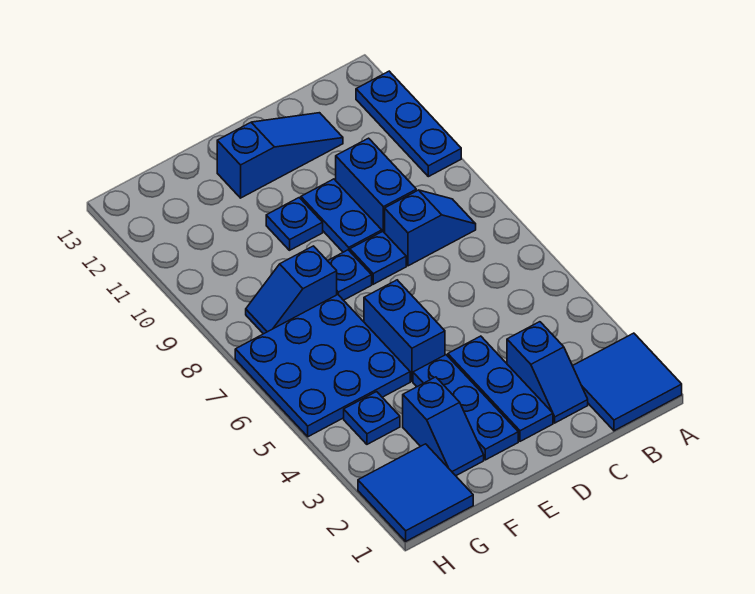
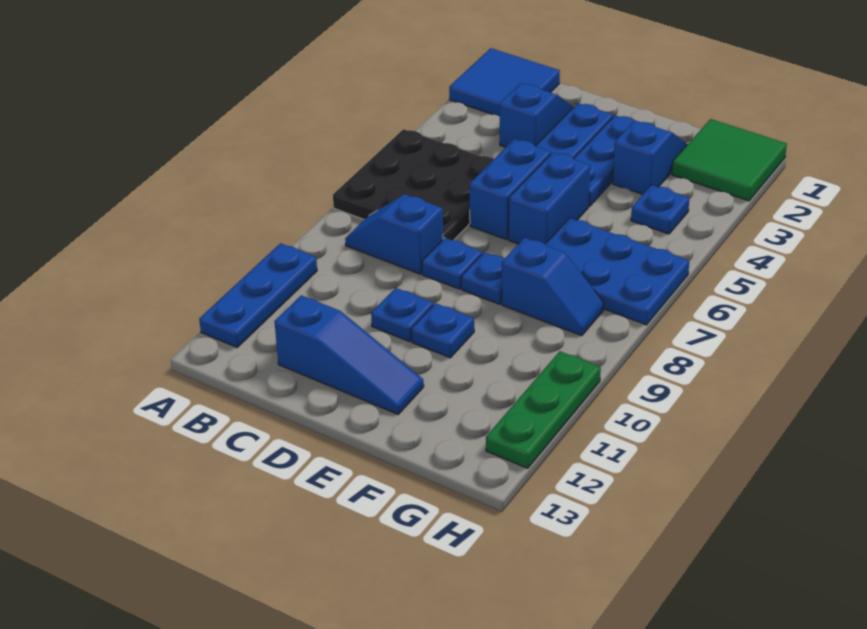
none -> black 3x3 plate [333,129,494,240]
blue 1x2 brick [336,138,416,233] -> blue 1x2 brick moved to [469,139,551,240]
blue 1x3 slope [217,113,343,198] -> blue 1x3 slope turned to [274,295,424,414]
blue 1x2 plate [301,179,382,252] -> blue 1x1 plate [371,288,434,341]
blue 3x3 plate [235,295,410,437] -> blue 2x3 plate [545,218,689,325]
blue 2x2 tile [358,444,473,541] -> green 2x2 tile [672,119,787,201]
none -> green 1x3 plate [486,351,601,468]

